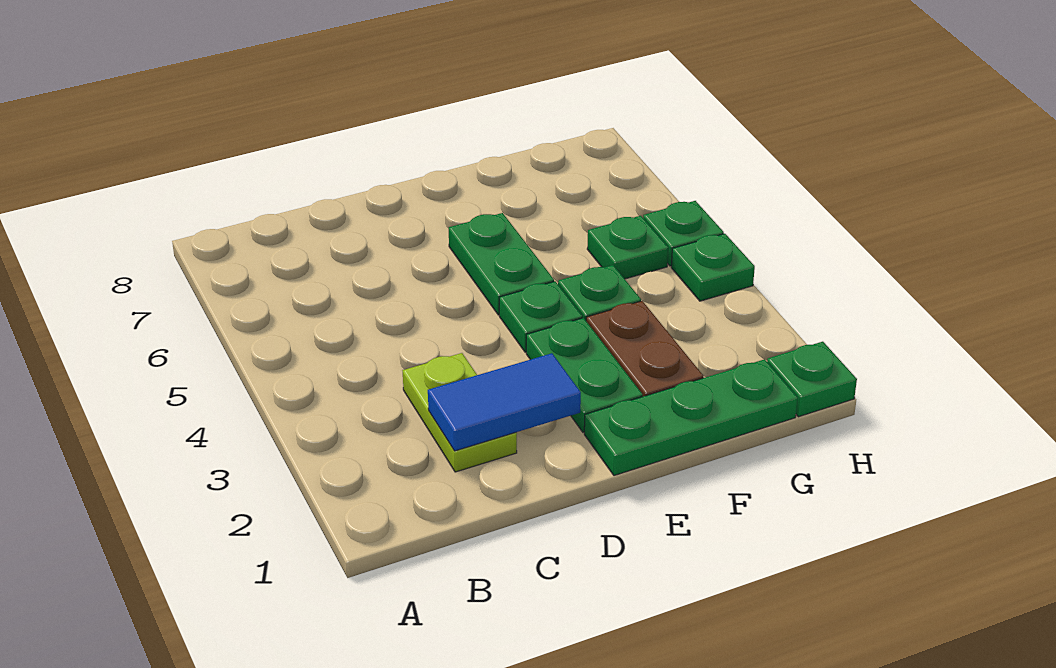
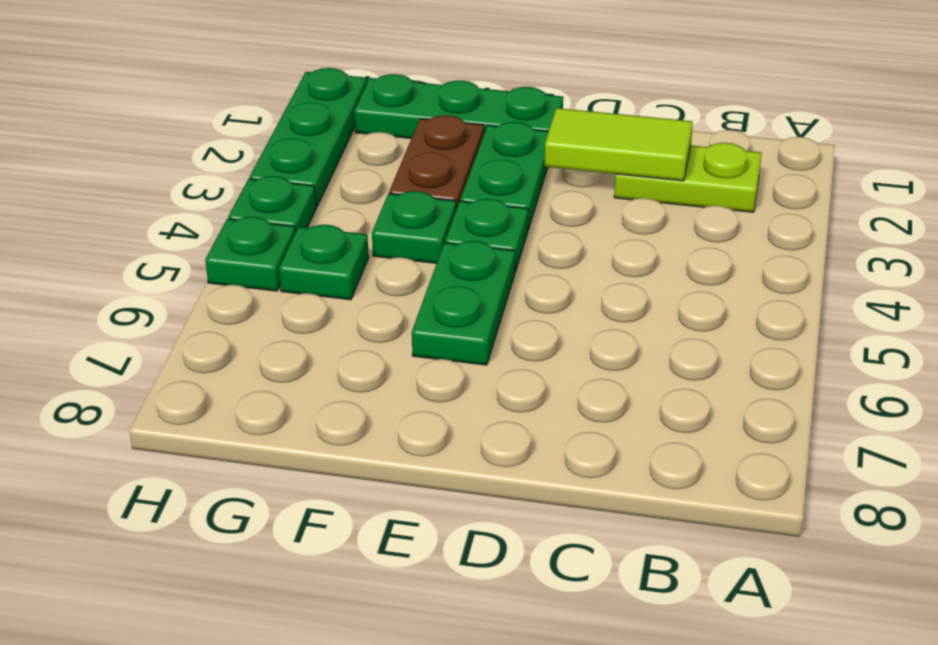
lime 1x2 plate [403,353,517,472] -> lime 1x2 plate turned to [614,143,761,212]
blue 1x2 tile [428,353,581,451] -> lime 1x2 tile [545,108,693,181]
green 1x1 plate [767,342,857,417] -> green 1x3 plate [250,68,367,207]

